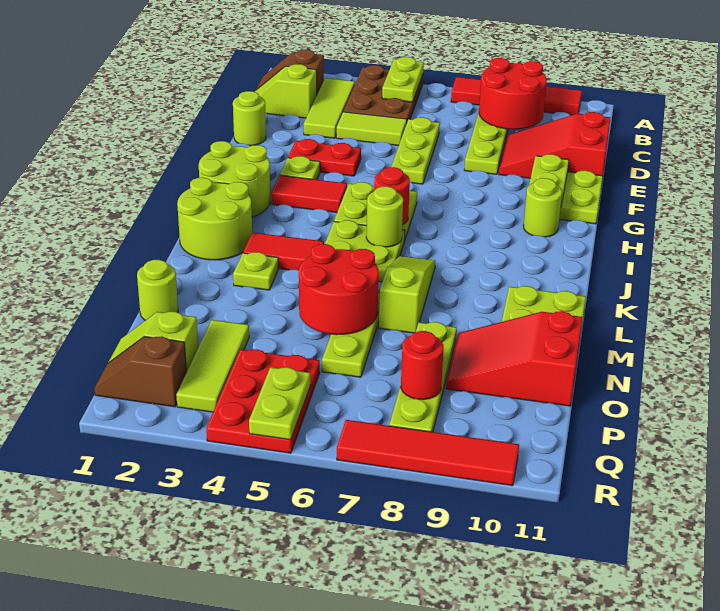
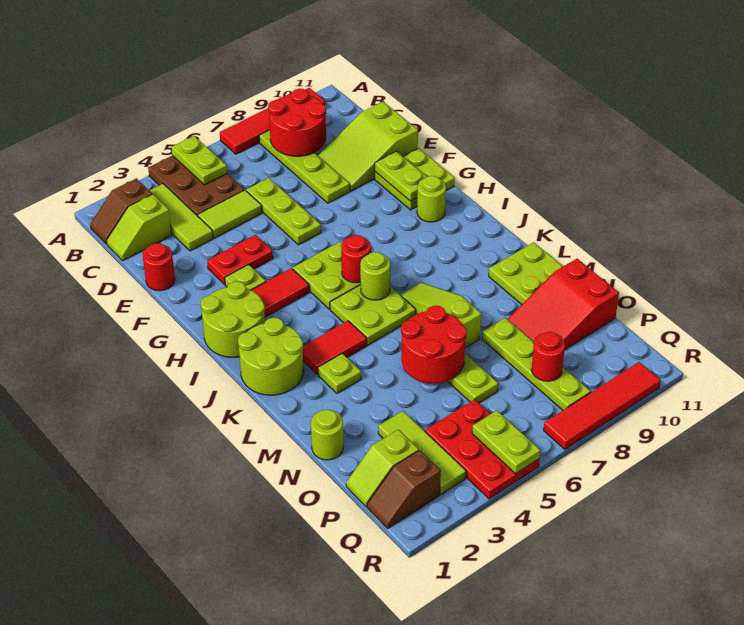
red 2x3 slope [499,112,611,178] -> lime 2x3 slope [318,102,418,191]
lime 1x1 round brick [233,91,266,146] -> red 1x1 round brick [143,243,175,291]

